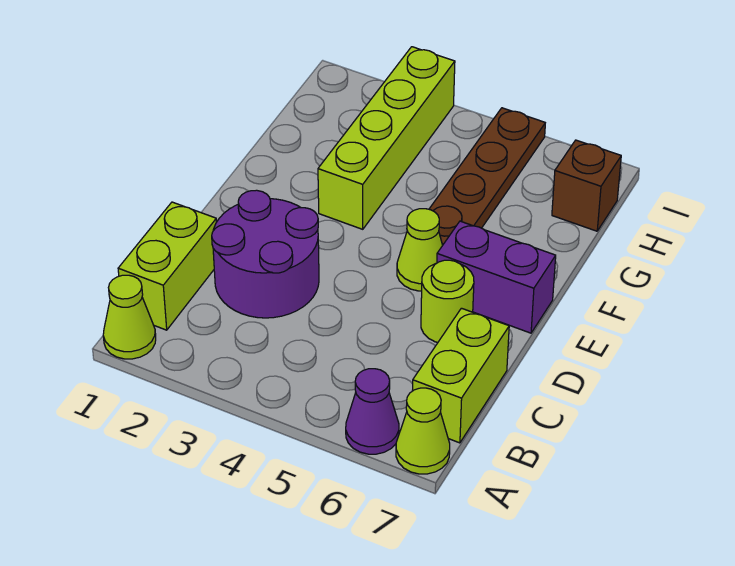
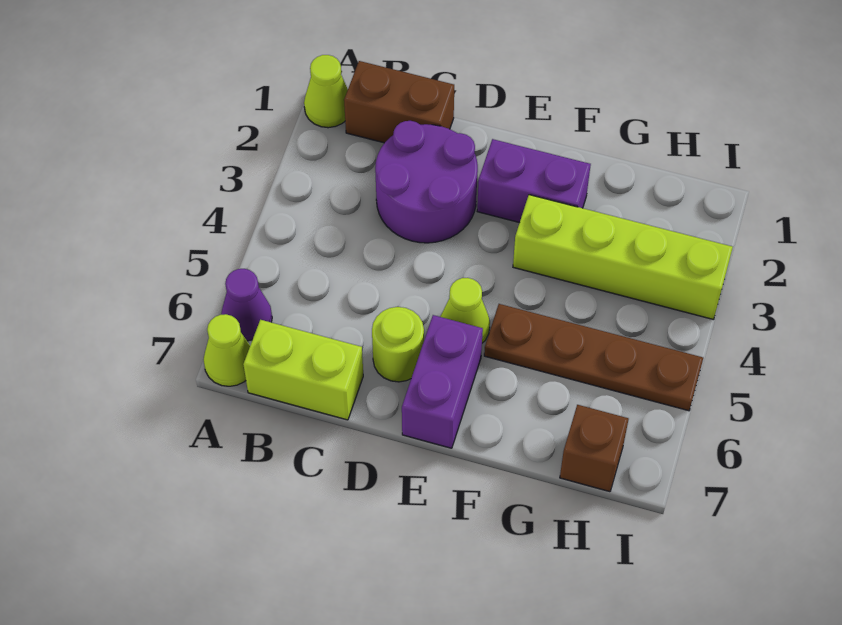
lime 1x2 brick [118,202,216,330] -> brown 1x2 brick [344,61,454,143]
none -> purple 1x2 brick [477,139,591,223]

